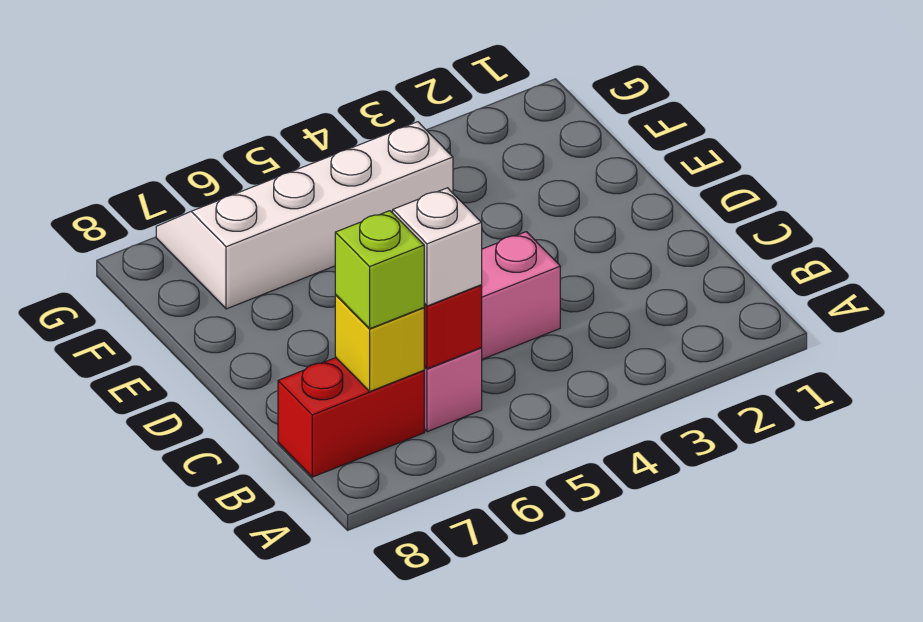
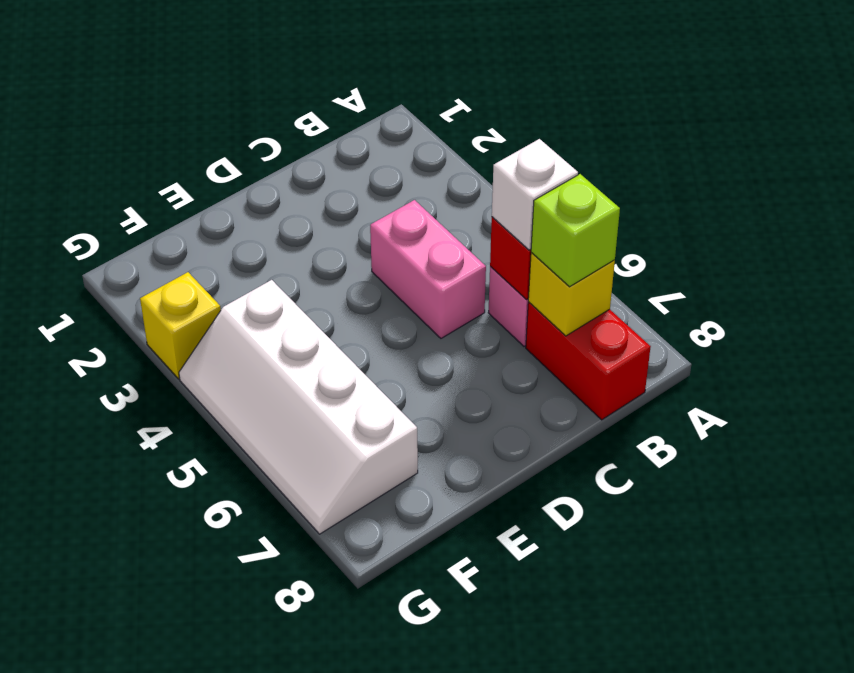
none -> yellow 1x1 brick [140,272,221,379]

